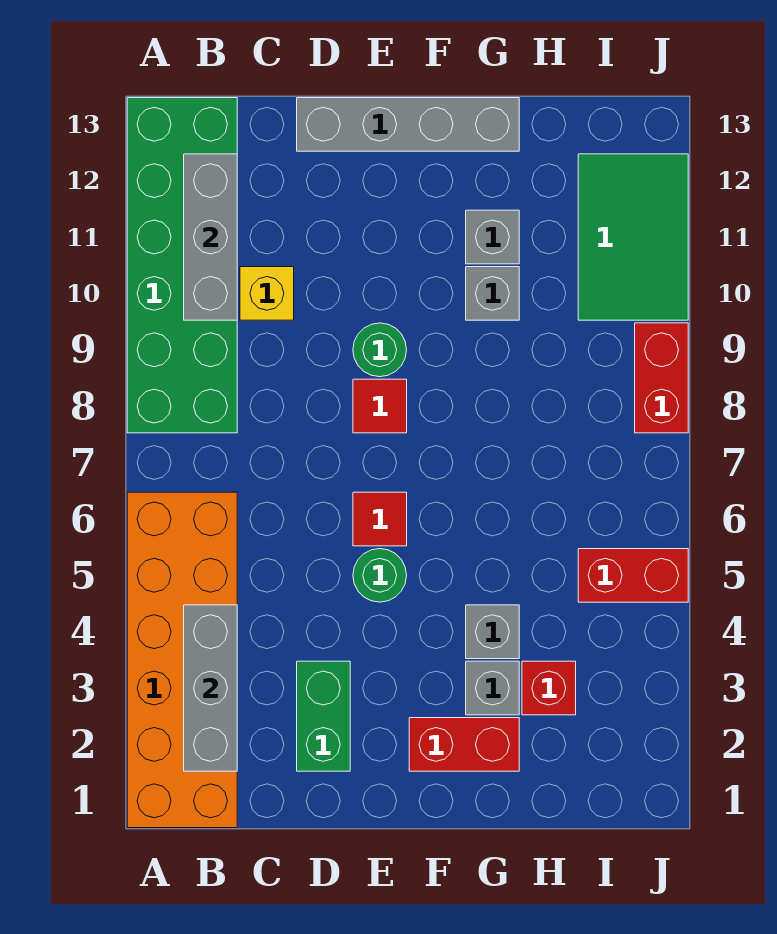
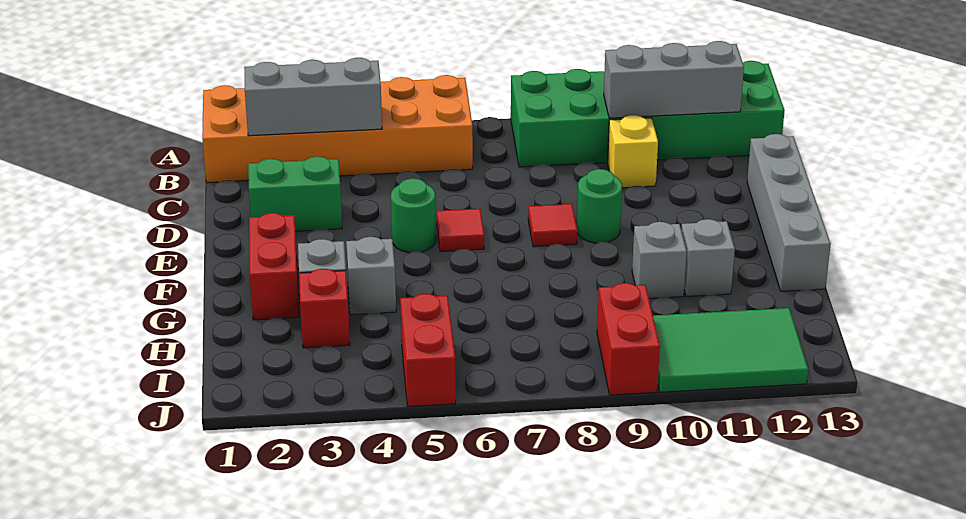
red 1x2 brick [635,323,688,433] -> red 1x2 brick turned to [597,283,660,395]

